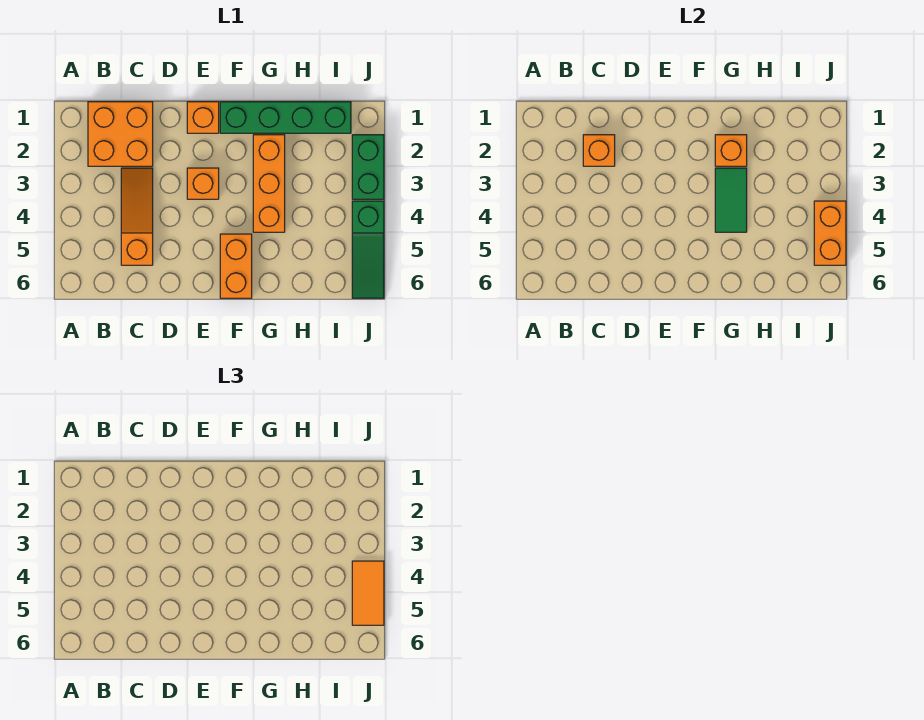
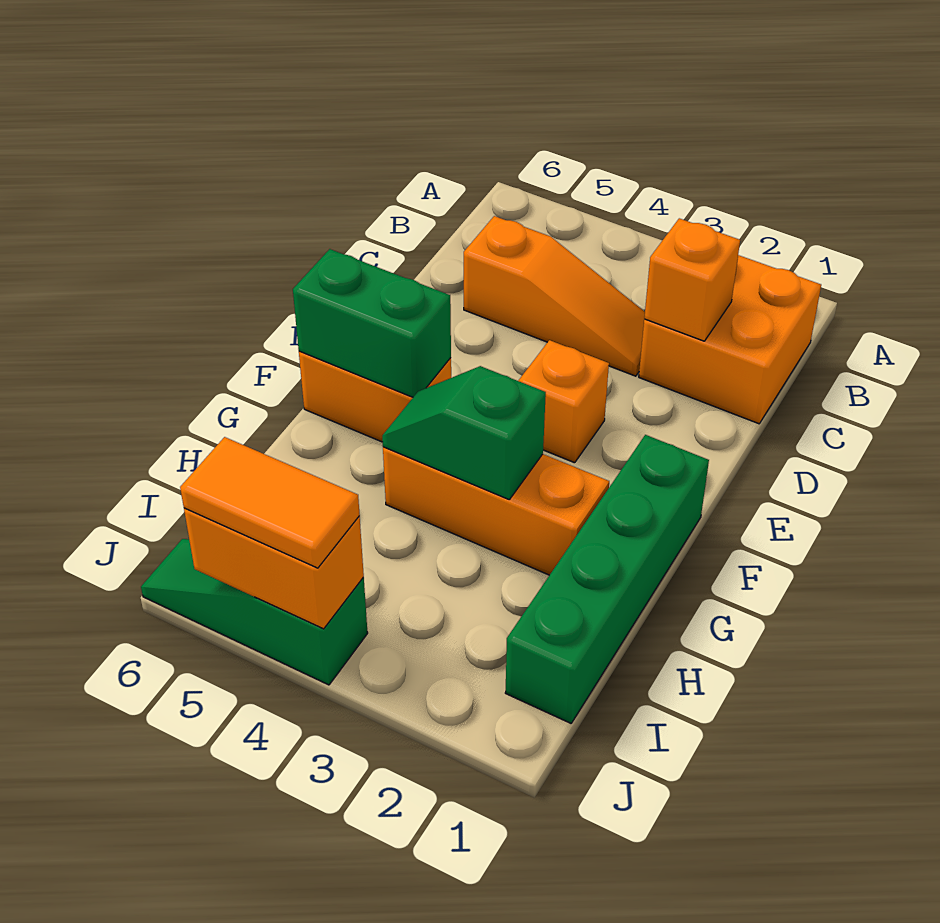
orange 1x1 brick [187,102,219,133] -> none
orange 1x1 brick [715,135,747,166] -> none
green 1x2 tile [715,168,747,232] -> green 1x2 slope [382,366,546,499]
green 1x2 brick [352,135,384,199] -> green 1x2 brick moved to [293,249,451,397]

